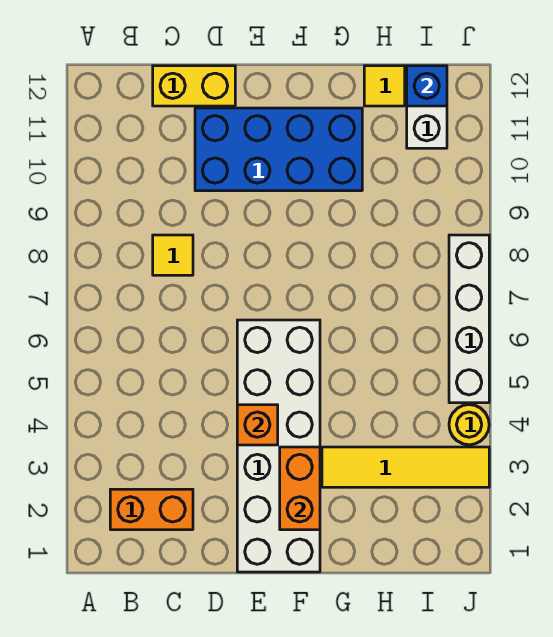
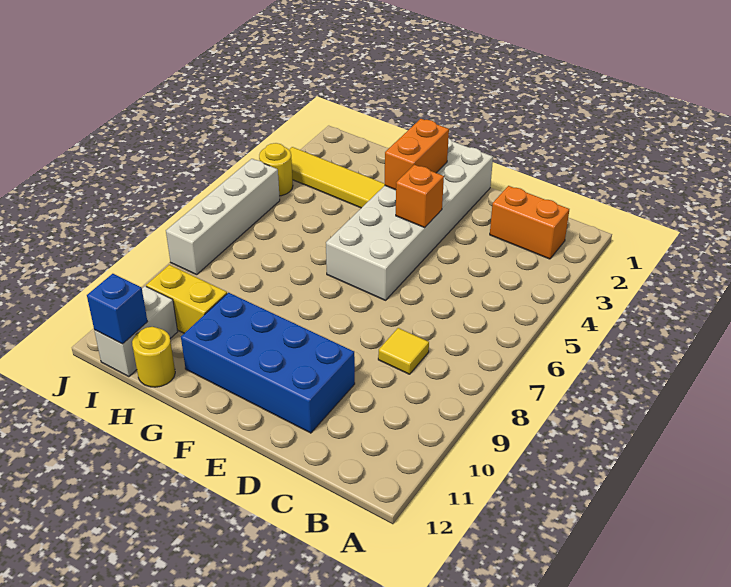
yellow 1x2 brick [153,66,235,106] -> yellow 1x2 brick moved to [146,265,227,333]
yellow 1x1 tile [364,66,405,106] -> yellow 1x1 round brick [132,327,175,387]

